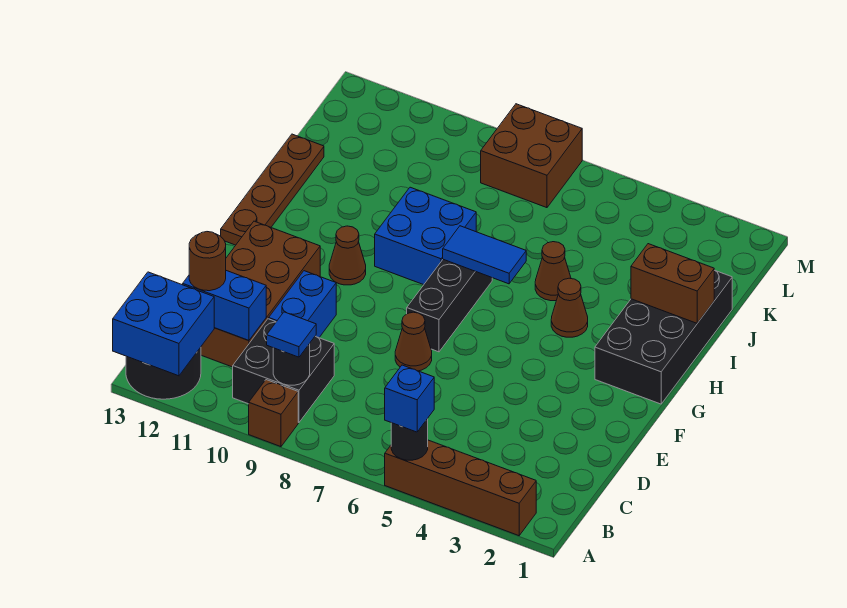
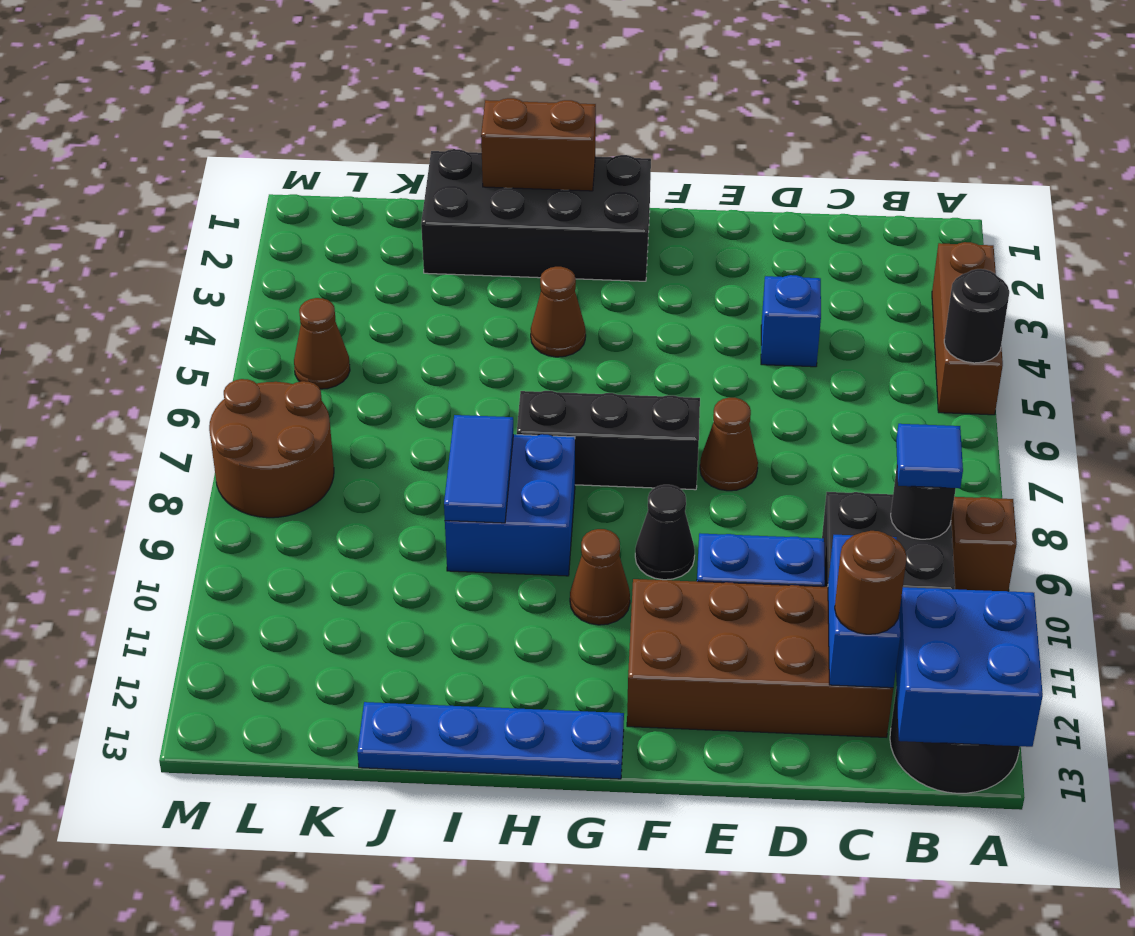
brown 1x4 brick [385,440,536,536] -> brown 1x3 brick [932,242,1003,415]
blue 1x1 brick [385,365,434,432] -> blue 1x1 brick moved to [761,275,821,367]
none -> black 1x1 cone [635,485,695,580]
brown 1x4 plate [221,134,324,245] -> blue 1x4 plate [357,702,624,779]
blue 1x2 tile [443,226,526,284] -> blue 1x2 tile moved to [444,415,513,523]
brown 1x2 brick [631,244,714,323] -> brown 1x2 brick turned to [481,98,596,191]
brown 1x1 cone [535,242,571,301] -> brown 1x1 cone moved to [294,298,350,389]
brown 2x2 brick [481,104,582,208] -> brown 2x2 round brick [209,379,334,518]

